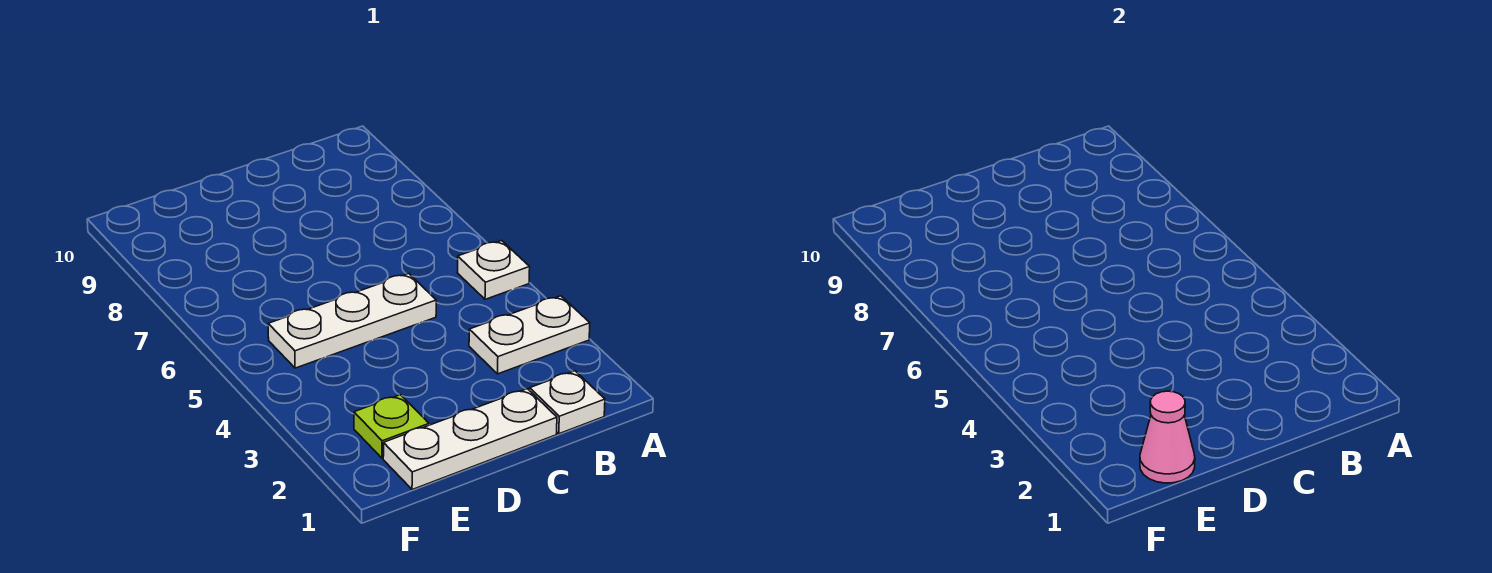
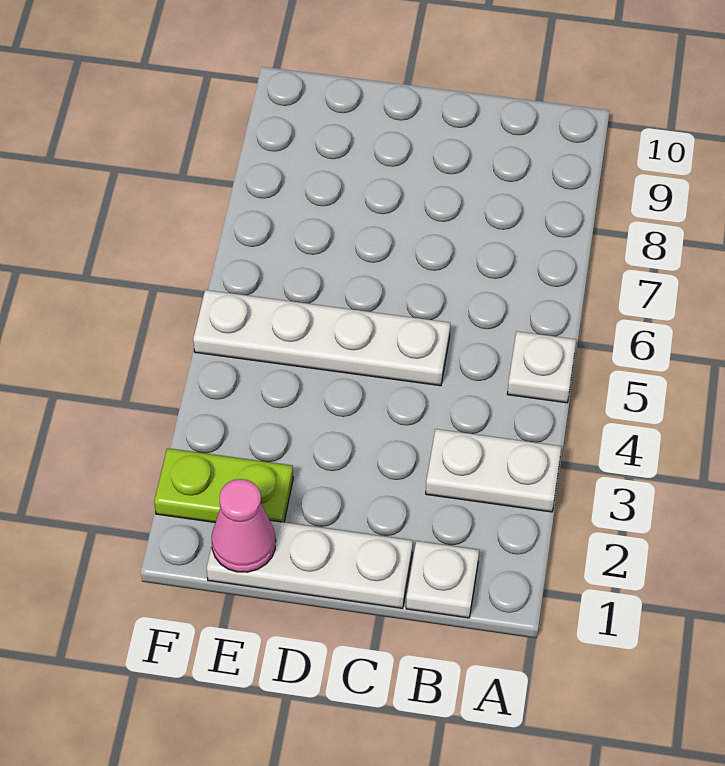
white 1x3 plate [268,274,436,368] -> white 1x4 plate [193,290,450,386]
lime 1x1 plate [354,395,429,458] -> lime 1x2 plate [154,448,293,523]

